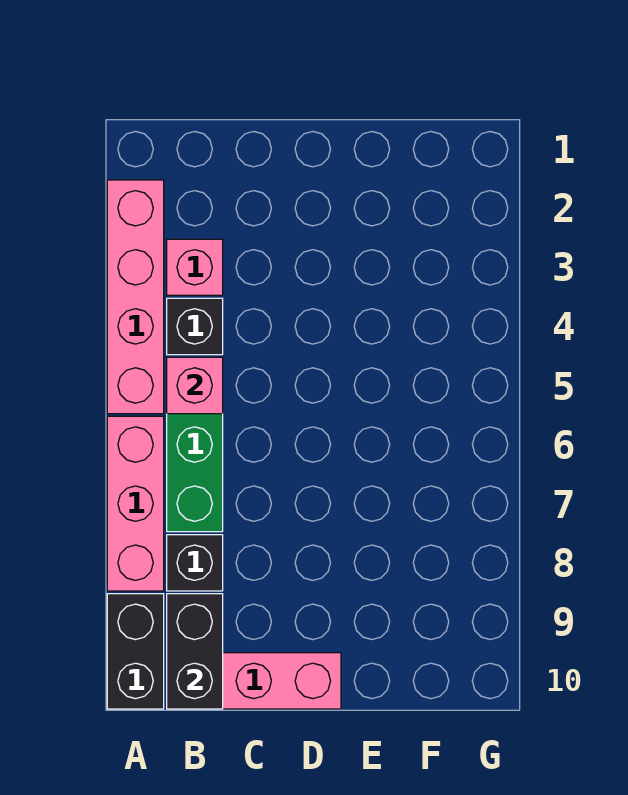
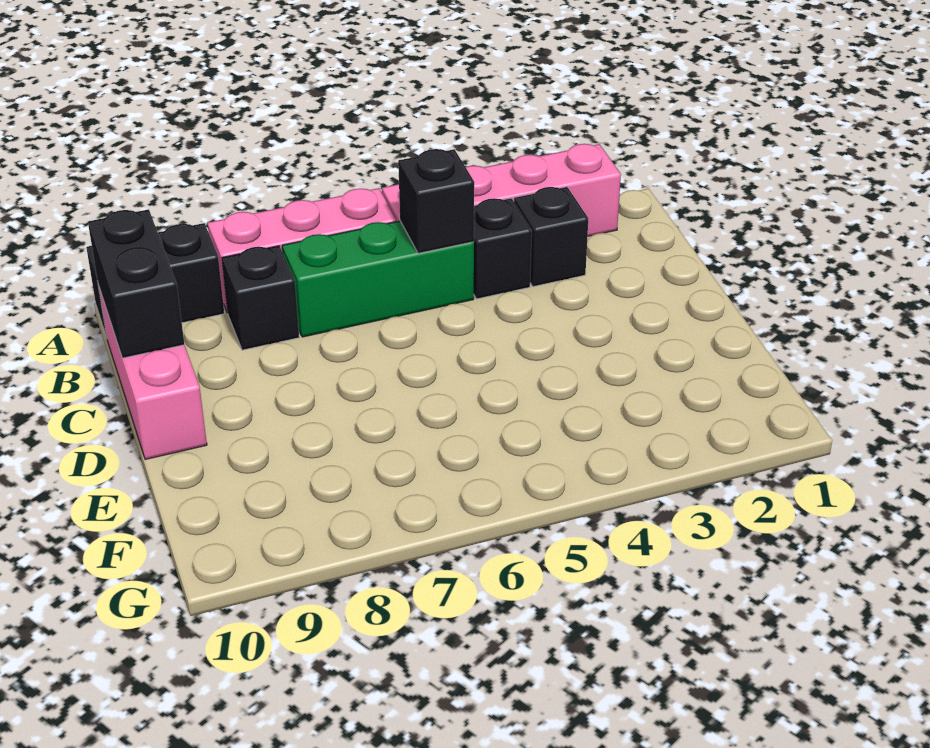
pink 1x1 brick [167,239,223,295] -> black 1x1 brick [514,187,588,287]
pink 1x1 brick [167,357,223,414] -> black 1x1 brick [398,149,474,253]
black 1x2 brick [167,594,223,709] -> black 1x2 brick turned to [88,209,184,358]

